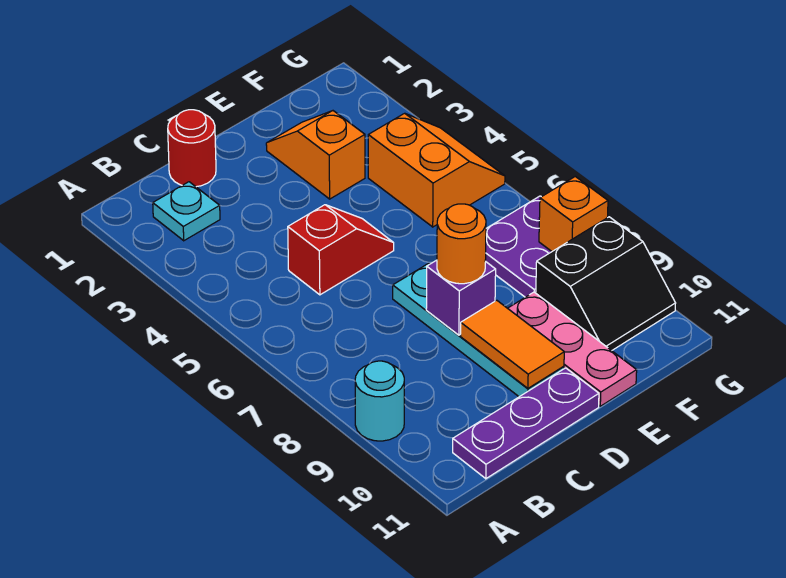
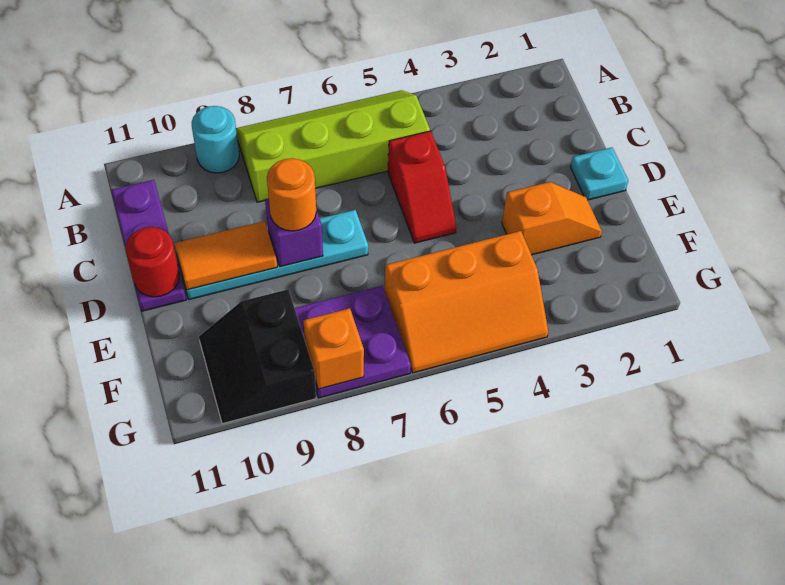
none -> lime 2x4 slope [236,90,430,202]
cyan 1x1 plate [153,182,220,241] -> cyan 1x1 plate moved to [571,147,628,200]
red 1x1 round brick [168,110,216,187] -> red 1x1 round brick moved to [126,227,180,297]
pink 1x3 plate [508,292,637,406] -> none
orange 2x2 slope [368,113,505,227] -> orange 2x3 slope [385,231,548,373]

